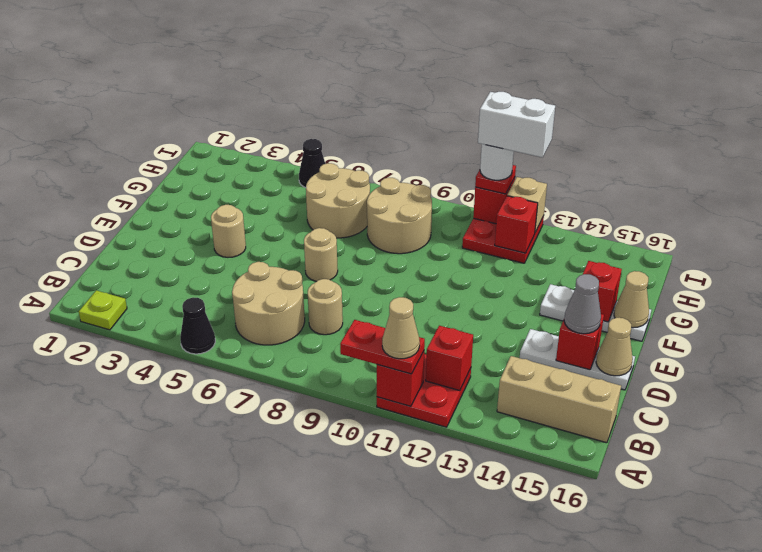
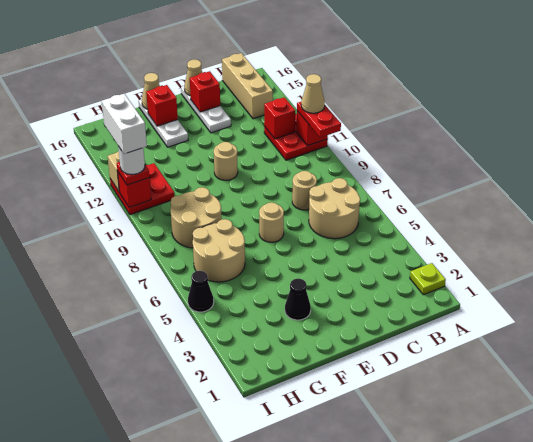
black 1x1 cone [180,297,215,354] -> black 1x1 cone moved to [285,278,311,320]
grey 1x1 cone [564,274,601,334] -> none
tan 1x1 round brick [211,205,246,257] -> tan 1x1 round brick moved to [214,142,238,180]
red 1x1 brick [495,196,538,253] -> none

